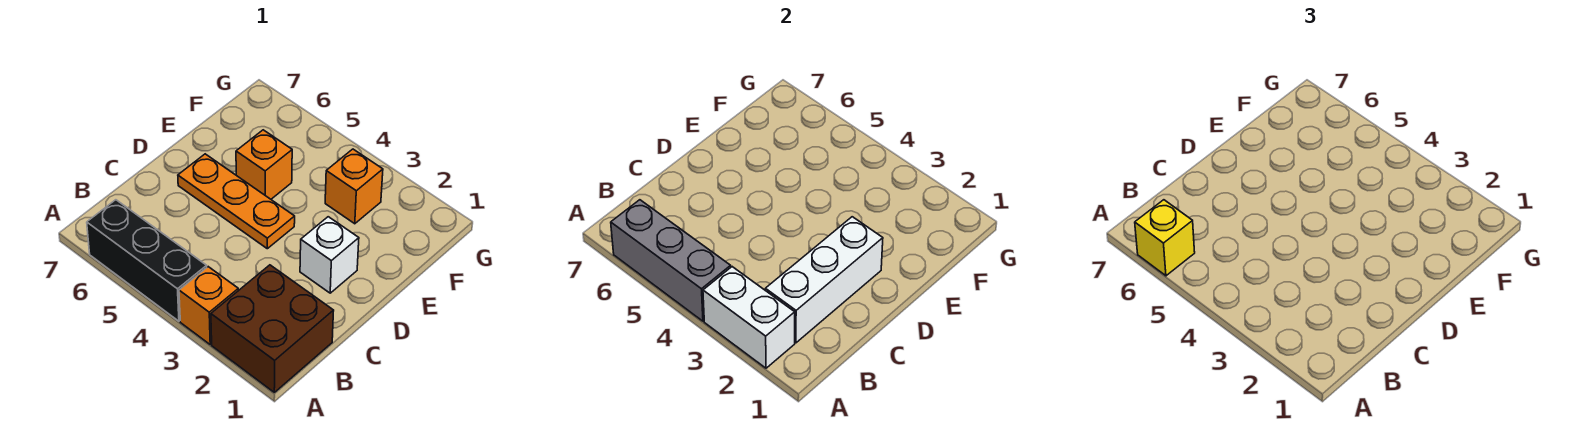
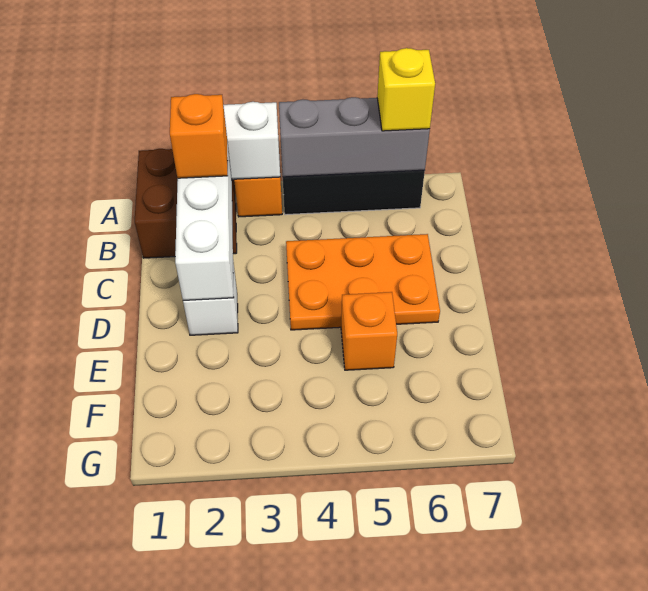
orange 1x3 plate [178,154,295,249] -> orange 2x3 plate [286,234,440,330]
orange 1x1 brick [325,149,383,224] -> orange 1x1 brick moved to [170,94,228,178]

